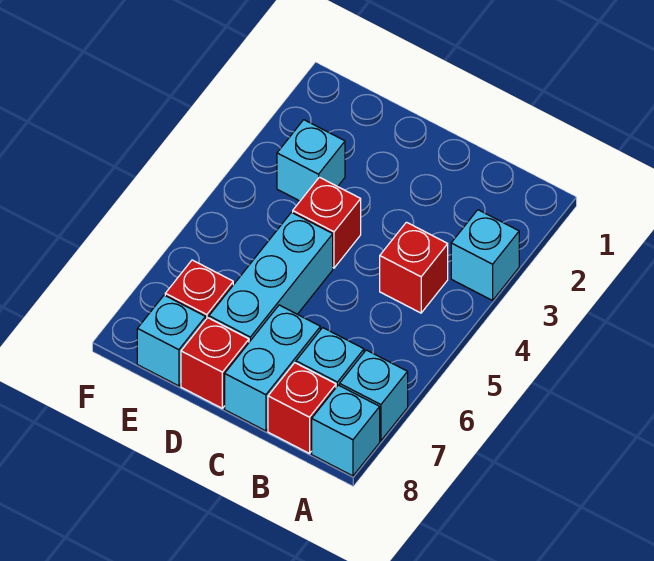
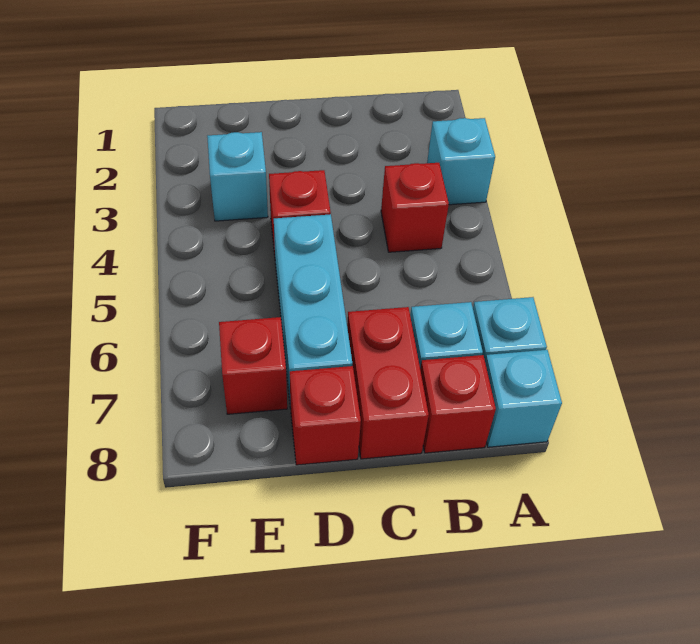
cyan 1x2 brick [225,305,320,431] -> red 1x2 brick [347,307,429,459]
cyan 1x1 brick [137,295,205,386] -> none

